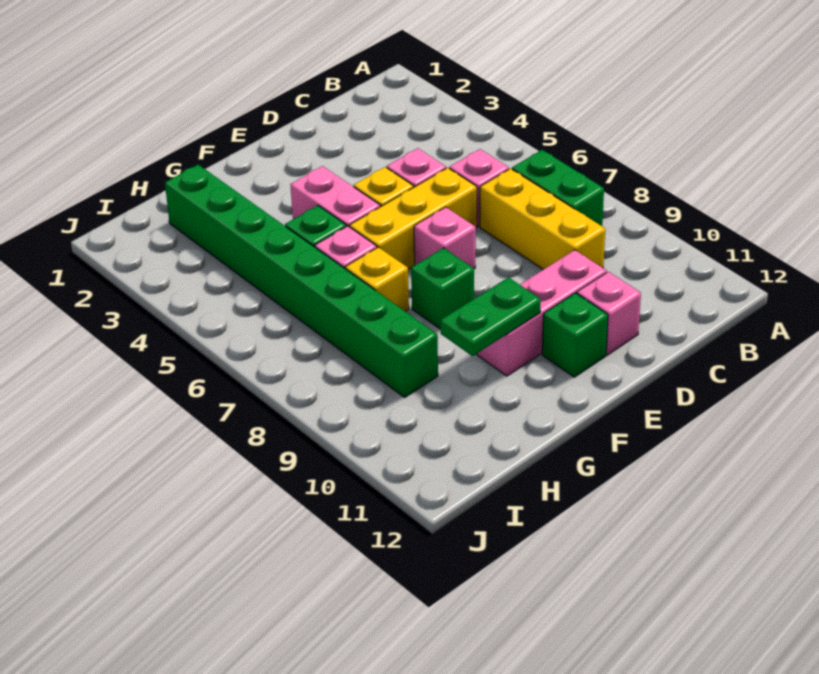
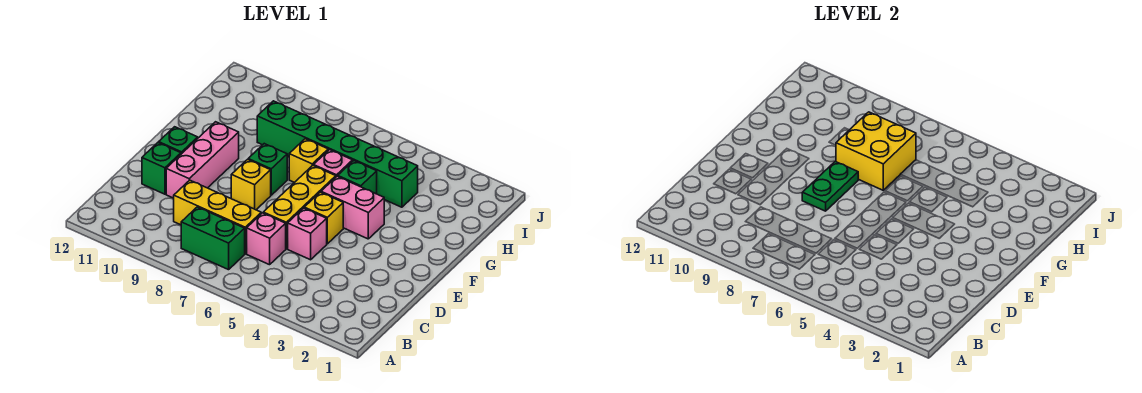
pink 1x1 brick [577,272,641,355] -> green 1x1 brick [142,143,181,194]
pink 1x1 brick [414,207,476,269] -> none
none -> yellow 1x1 brick [231,160,271,210]
green 1x2 plate [441,278,541,356] -> green 1x2 plate moved to [802,162,858,211]
none -> yellow 2x2 brick [836,112,916,190]
green 1x8 brick [165,165,438,397] -> green 1x6 brick [257,101,418,207]

